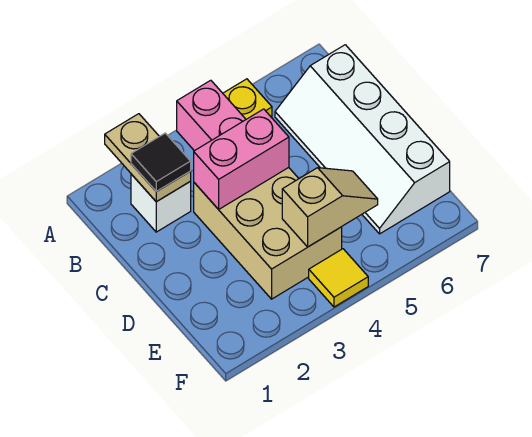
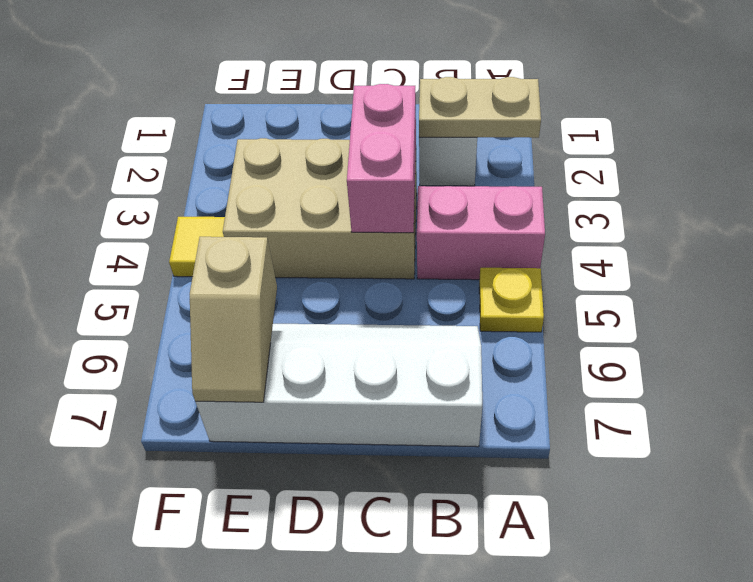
black 1x1 tile [131,133,191,192] -> none
tan 1x2 slope [282,168,378,247] -> tan 1x2 slope moved to [190,237,277,402]

